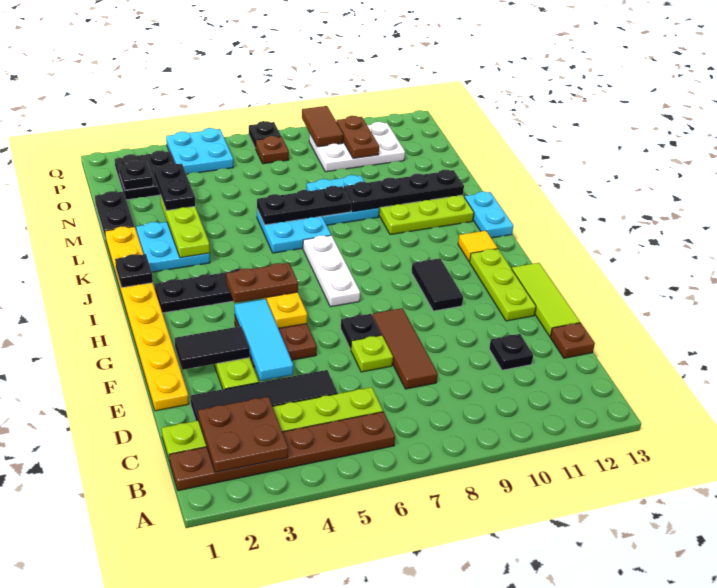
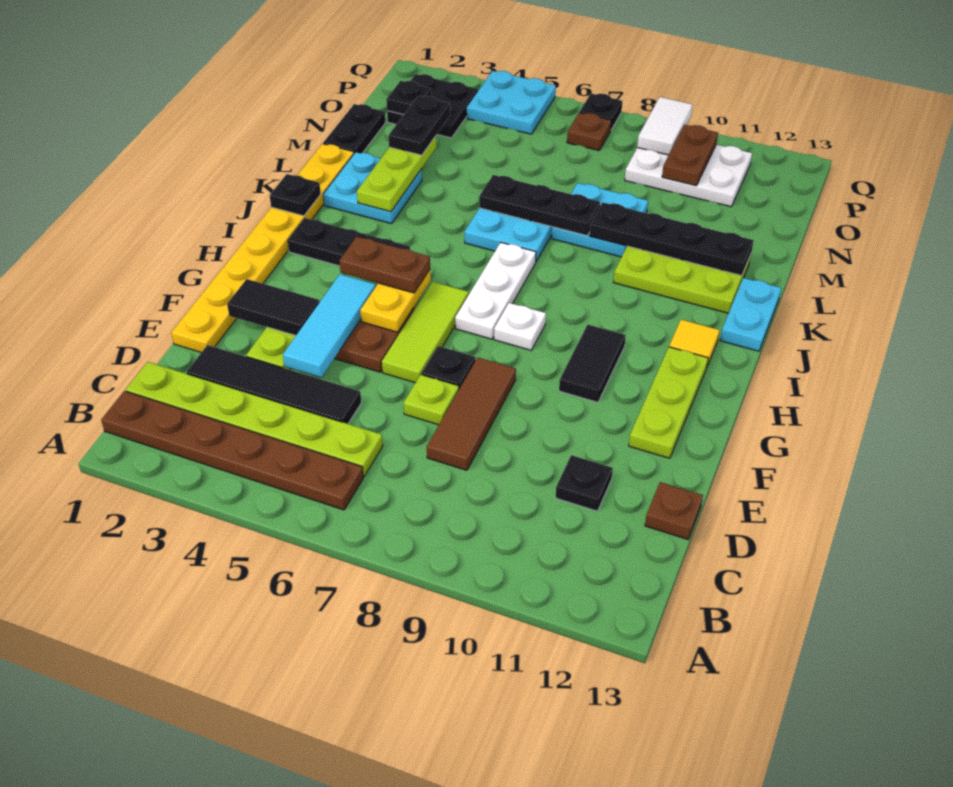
brown 2x2 plate [198,397,288,472] -> none
lime 1x3 tile [512,263,580,336] -> lime 1x3 tile moved to [382,282,469,383]
none -> white 1x1 plate [494,303,546,350]
brown 1x2 tile [302,106,343,147] -> white 1x2 tile [637,97,693,155]

